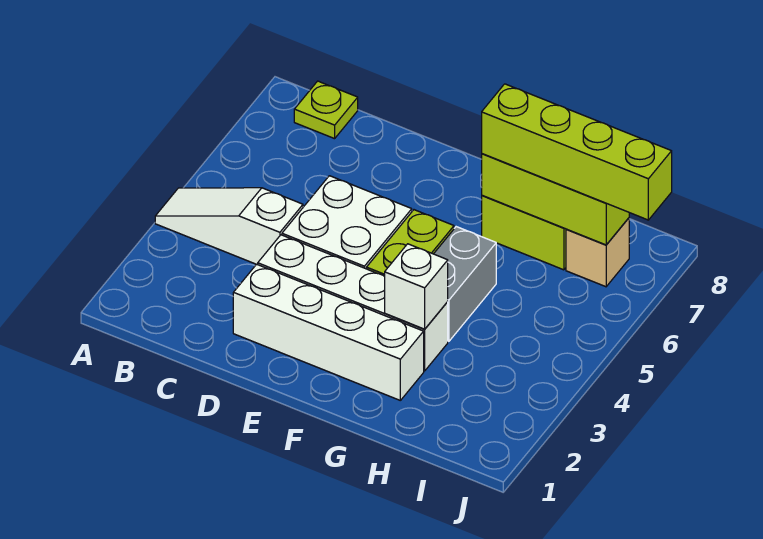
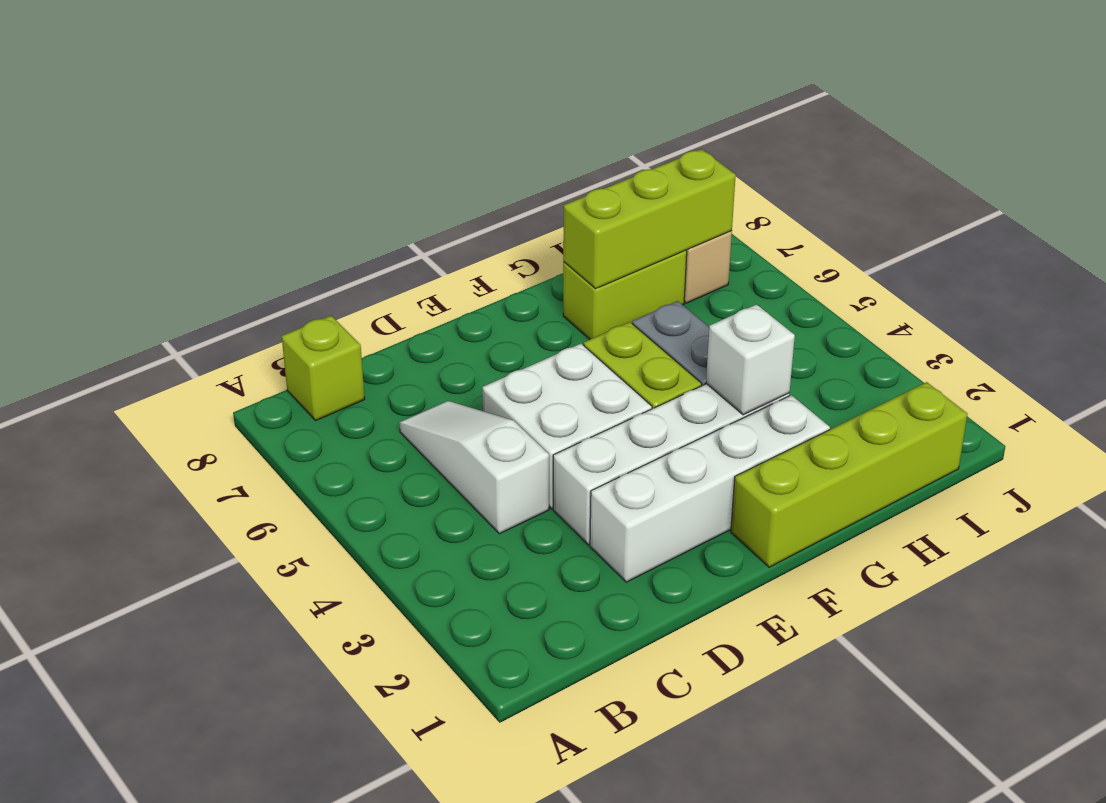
white 1x3 slope [155,188,303,264] -> white 1x3 slope turned to [399,401,549,534]
lime 1x1 plate [294,81,358,139] -> lime 1x1 brick [282,316,365,420]
lime 1x4 brick [482,84,672,220] -> lime 1x4 brick moved to [731,382,967,567]

